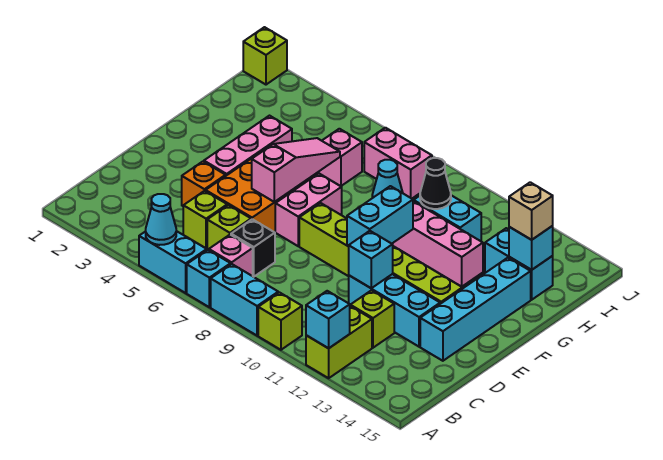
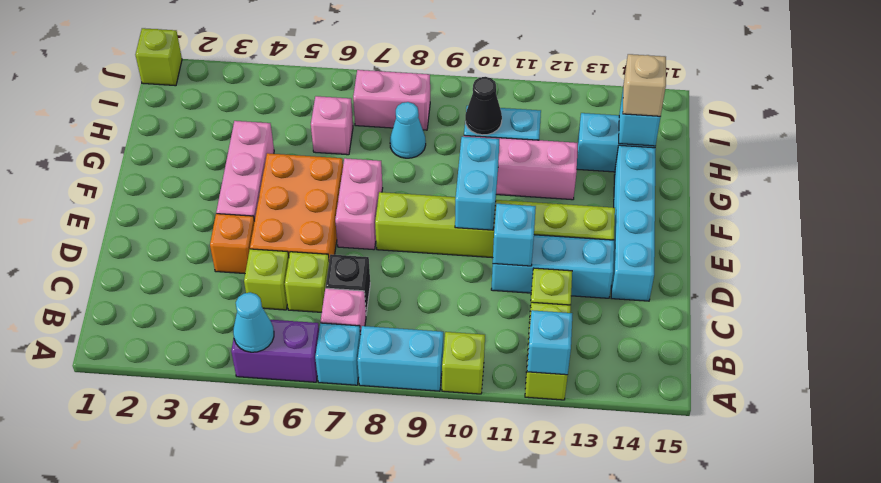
cyan 1x2 brick [139,231,207,293] -> purple 1x2 brick [231,320,319,382]
pink 1x3 slope [252,138,340,202] -> none

